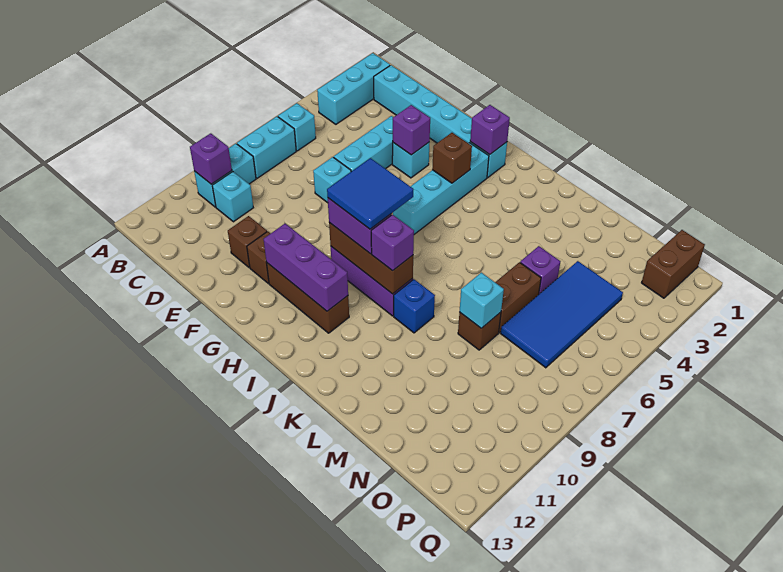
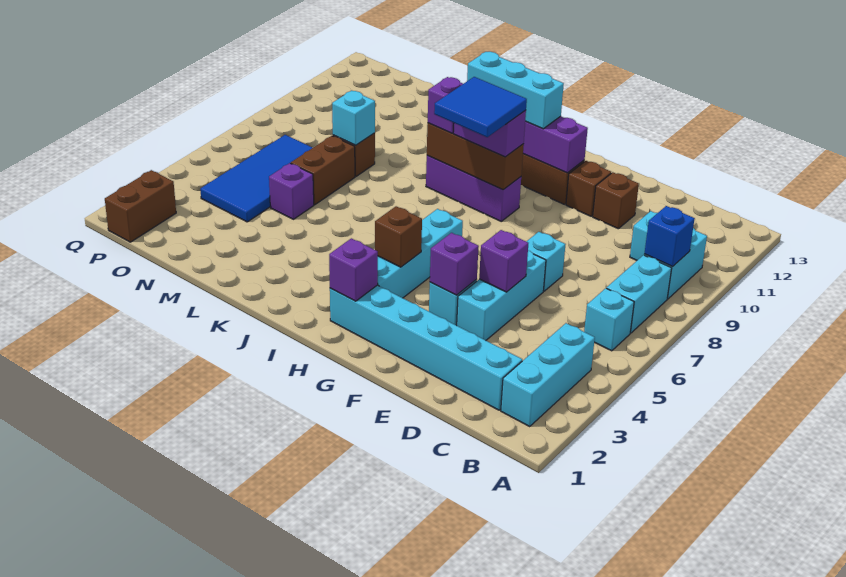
purple 1x1 brick [190,133,232,184] -> purple 1x1 brick moved to [479,230,528,292]
none -> cyan 1x3 brick [467,52,564,129]
blue 1x1 brick [394,279,435,333] -> blue 1x1 brick moved to [644,206,695,267]

